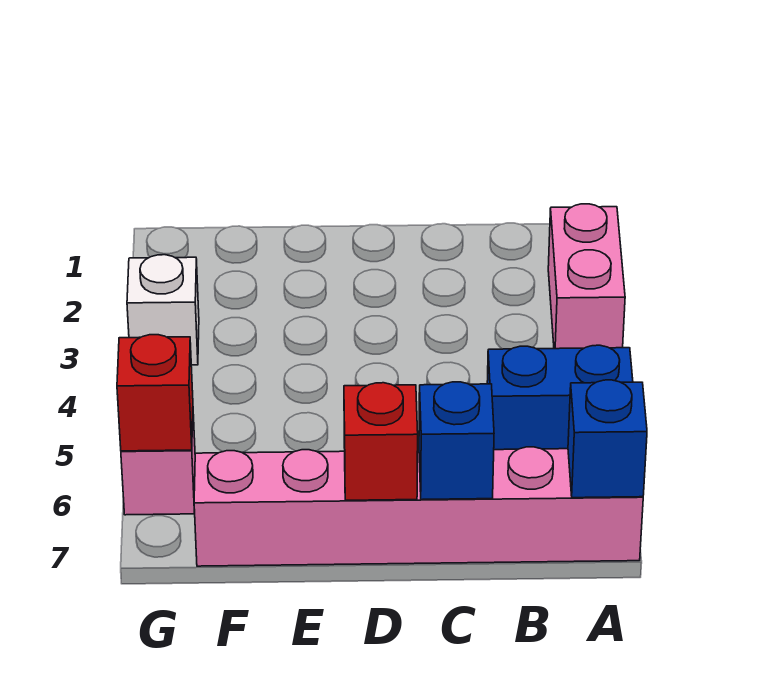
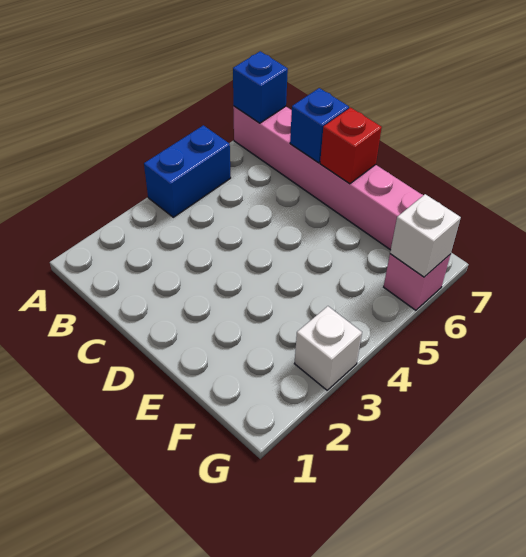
pink 1x2 brick [548,204,625,349] -> none
blue 1x2 brick [487,345,633,450] -> blue 1x2 brick turned to [144,125,231,217]
red 1x1 brick [117,335,193,451] -> white 1x1 brick [390,194,461,277]

